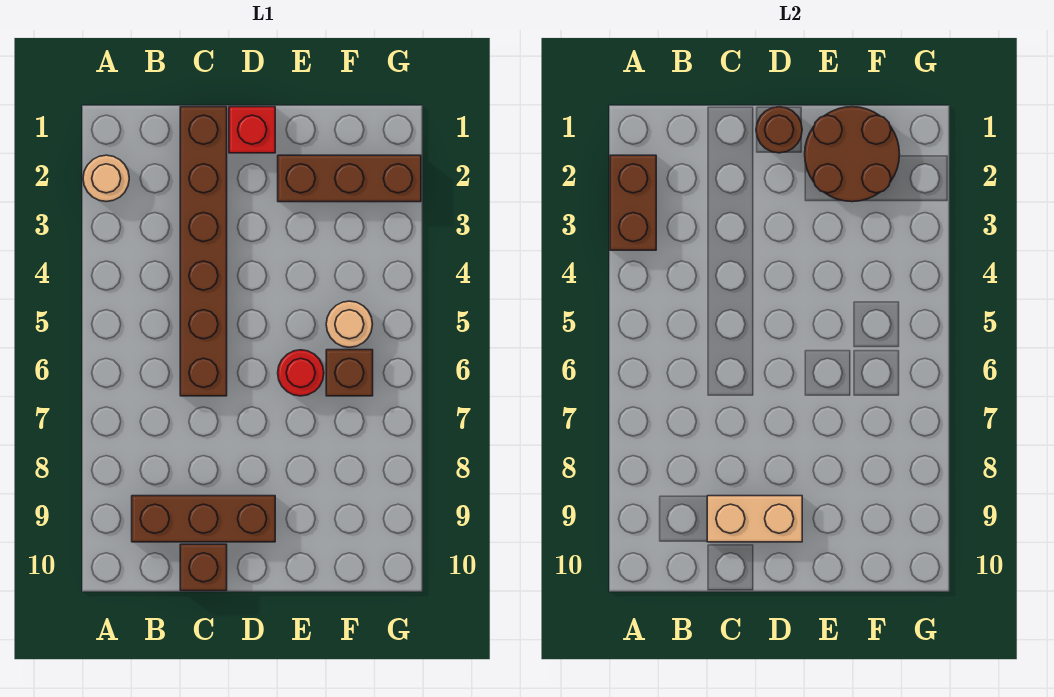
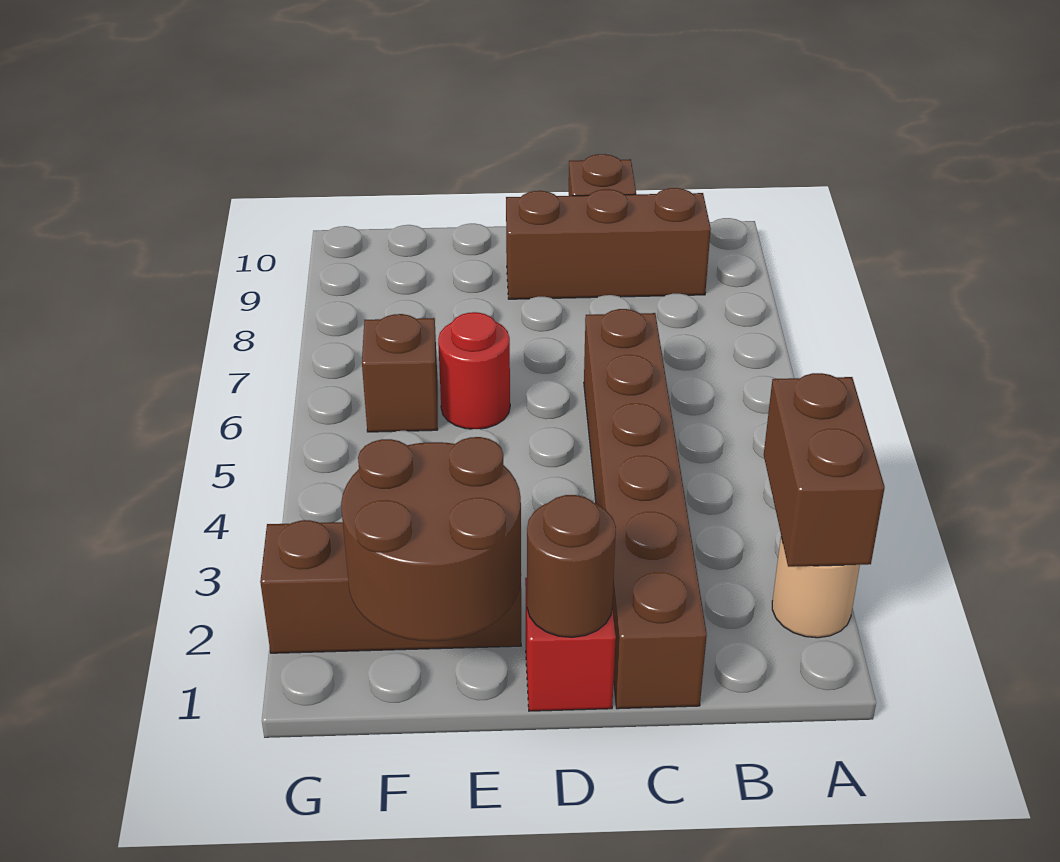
tan 1x2 brick [707,496,802,542] -> none
tan 1x1 round brick [326,301,373,347] -> none

